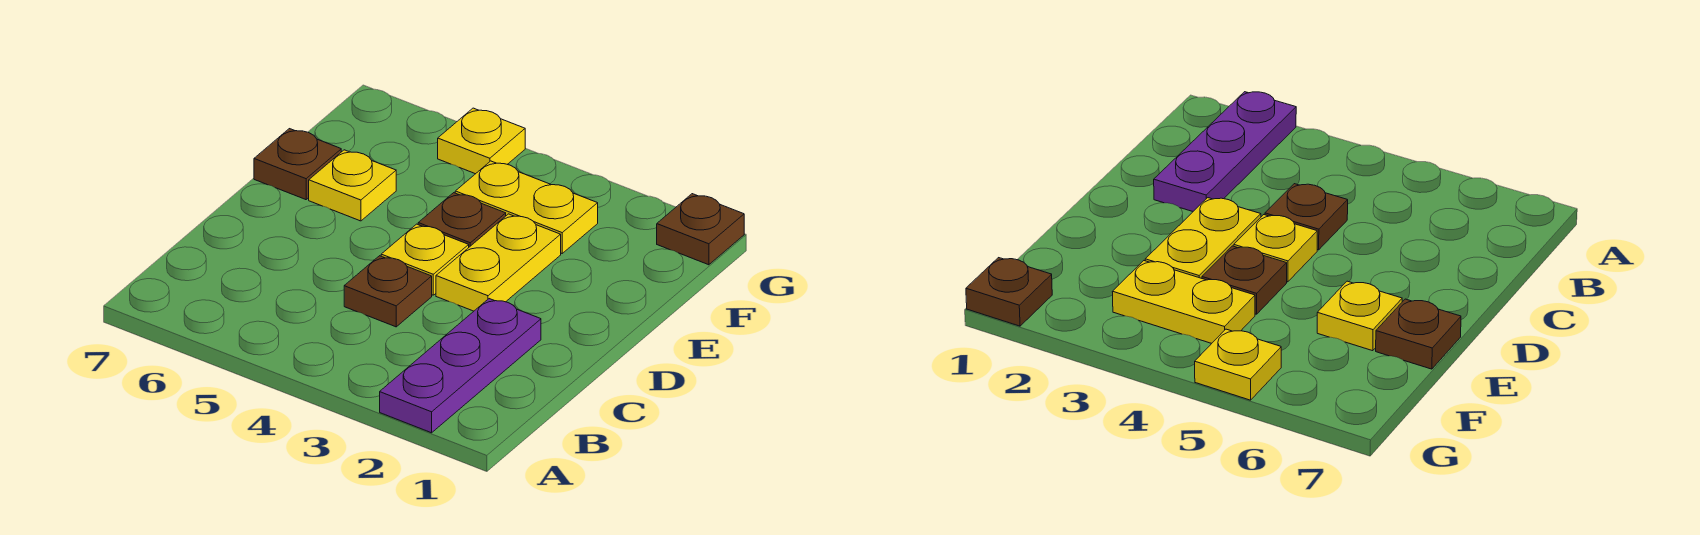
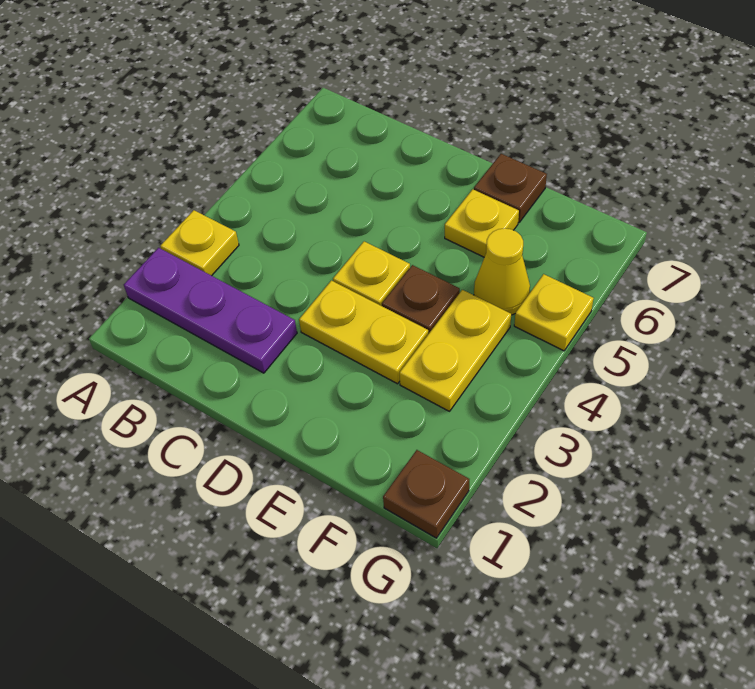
none -> yellow 1x1 plate [160,210,239,276]
brown 1x1 plate [344,256,432,327] -> none
none -> yellow 1x1 cone [474,228,530,315]

